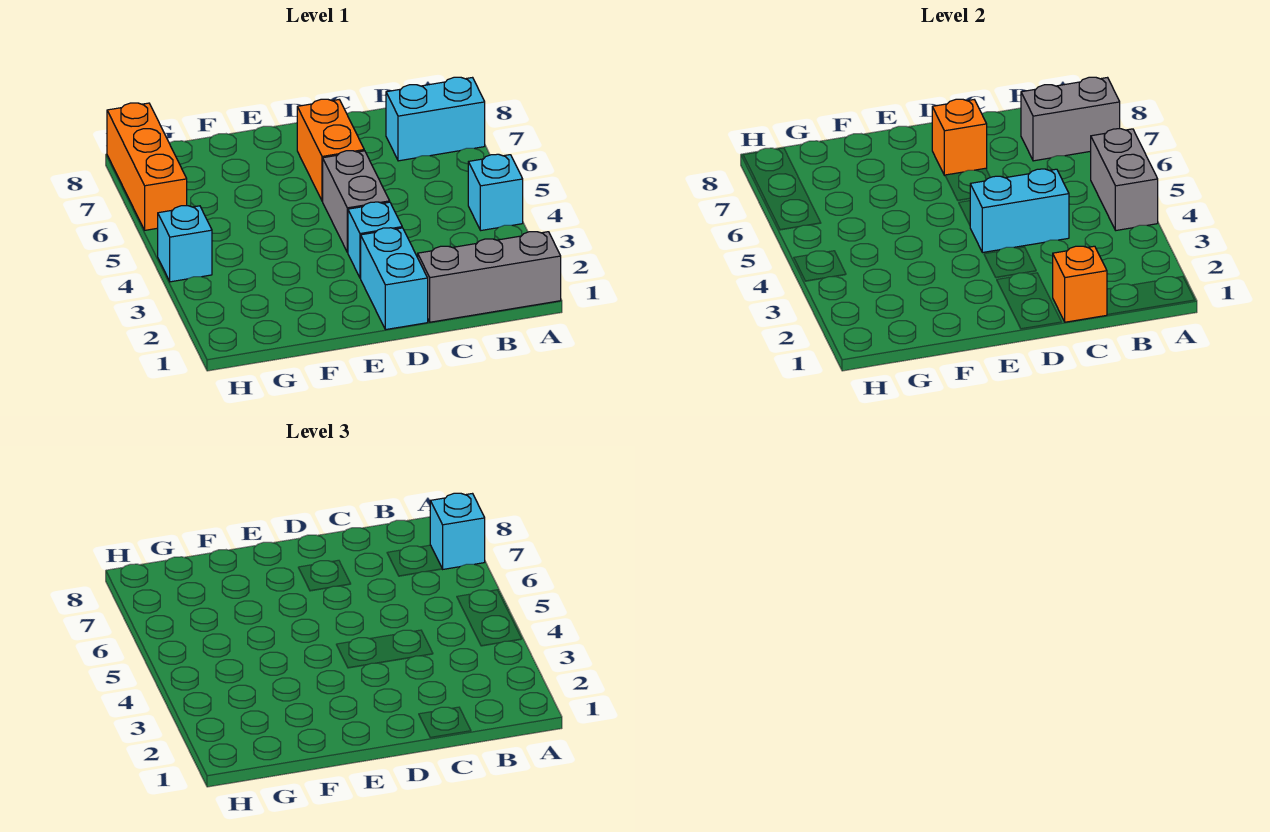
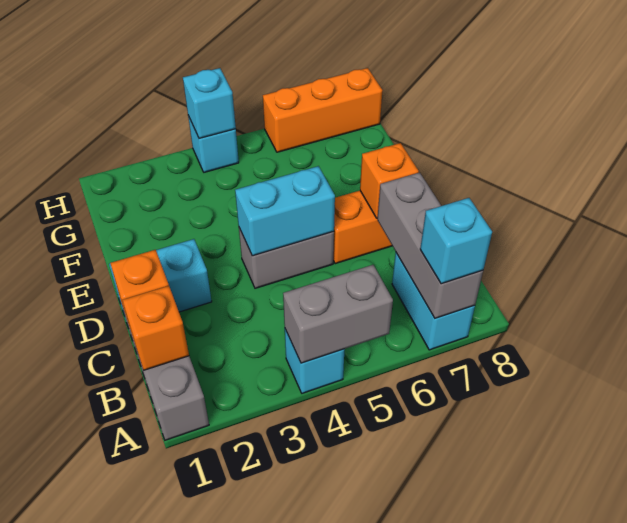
grey 1x2 brick [1021,77,1120,161] -> grey 1x3 brick [377,173,483,318]
none -> orange 1x1 brick [122,286,189,370]
cyan 1x2 brick [970,169,1069,253] -> cyan 1x2 brick turned to [235,166,335,256]
cyan 1x1 brick [348,202,402,278] -> cyan 1x1 brick moved to [183,68,236,139]

